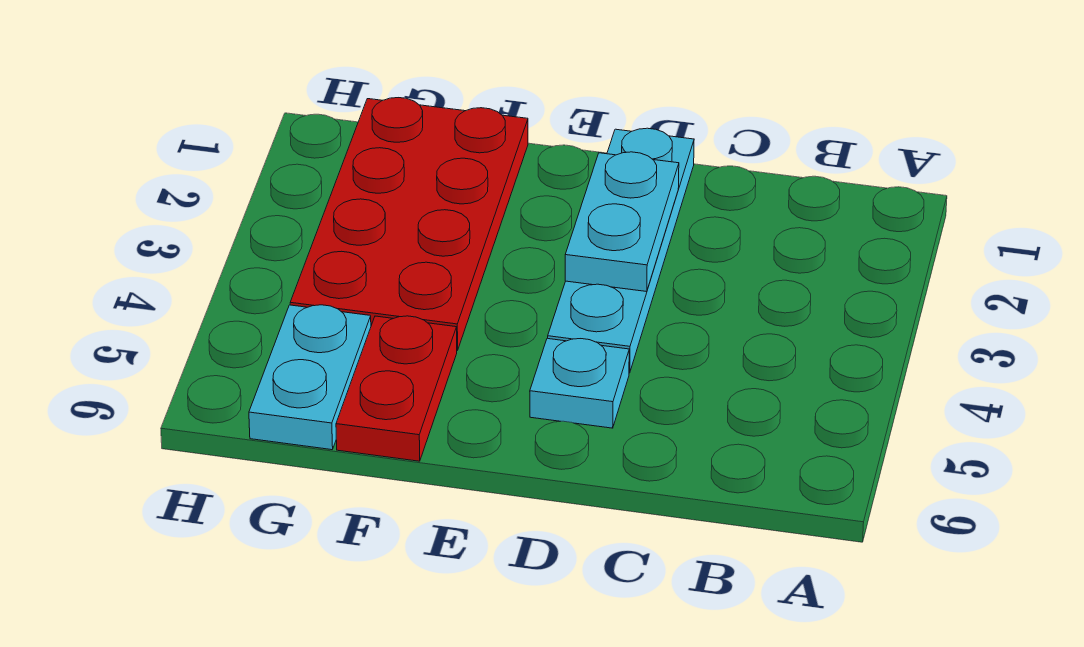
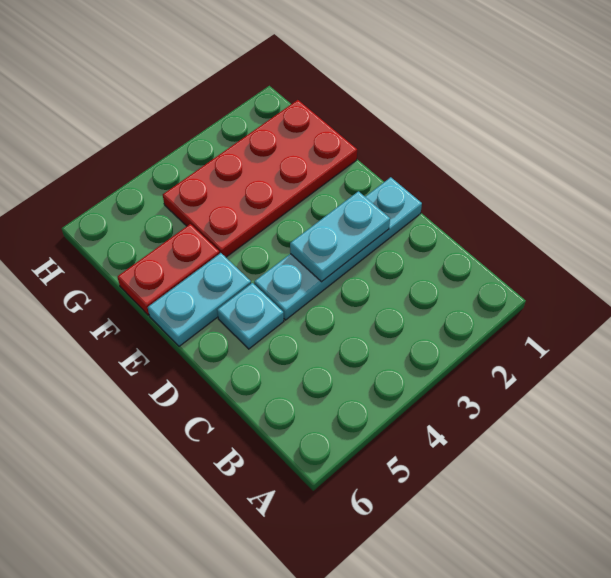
cyan 1x2 plate [249,305,371,450] -> cyan 1x2 plate moved to [148,253,251,346]

